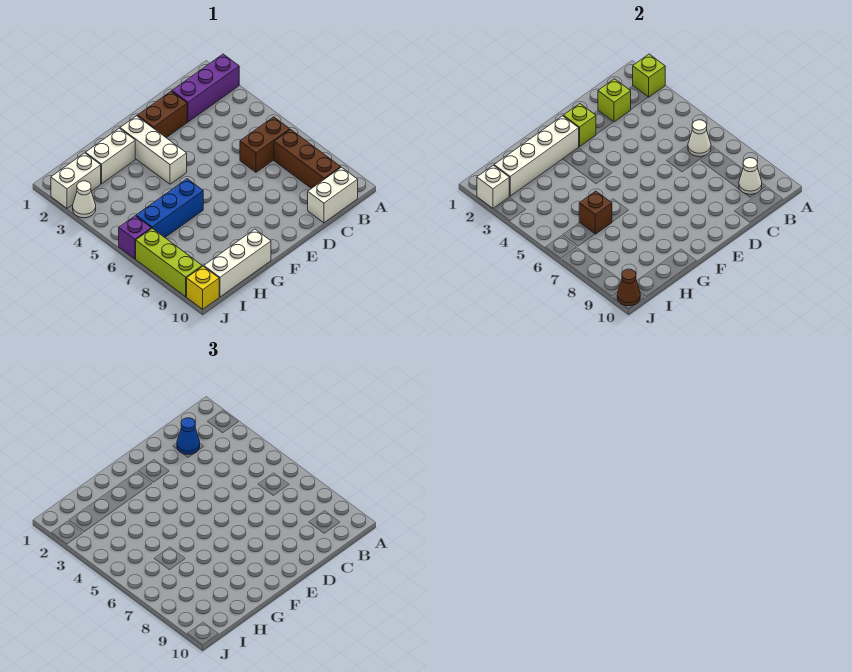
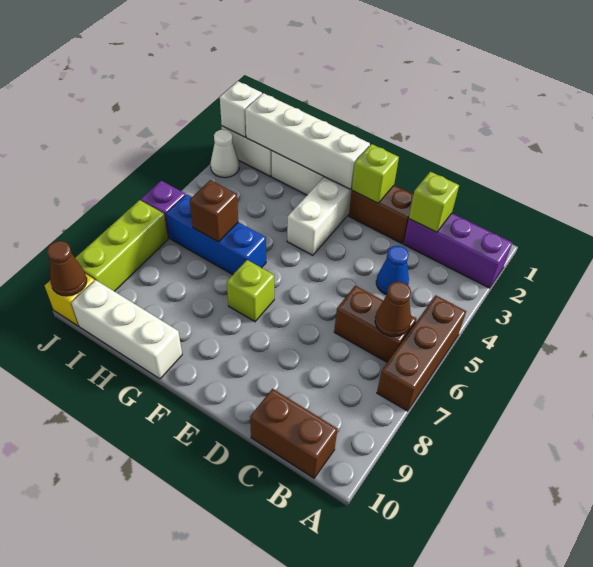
lime 1x1 brick [633,54,665,97] -> lime 1x1 brick moved to [227,260,274,322]
white 1x1 cone [688,120,711,157] -> brown 1x1 cone [375,282,411,337]
brown 1x3 brick [274,130,341,189] -> brown 1x3 brick moved to [377,295,466,411]
white 1x1 cone [739,158,762,194] -> none
white 1x2 brick [308,167,358,223] -> brown 1x2 brick [250,389,337,478]
blue 1x1 cone [177,418,200,454] -> blue 1x1 cone moved to [376,246,409,295]

